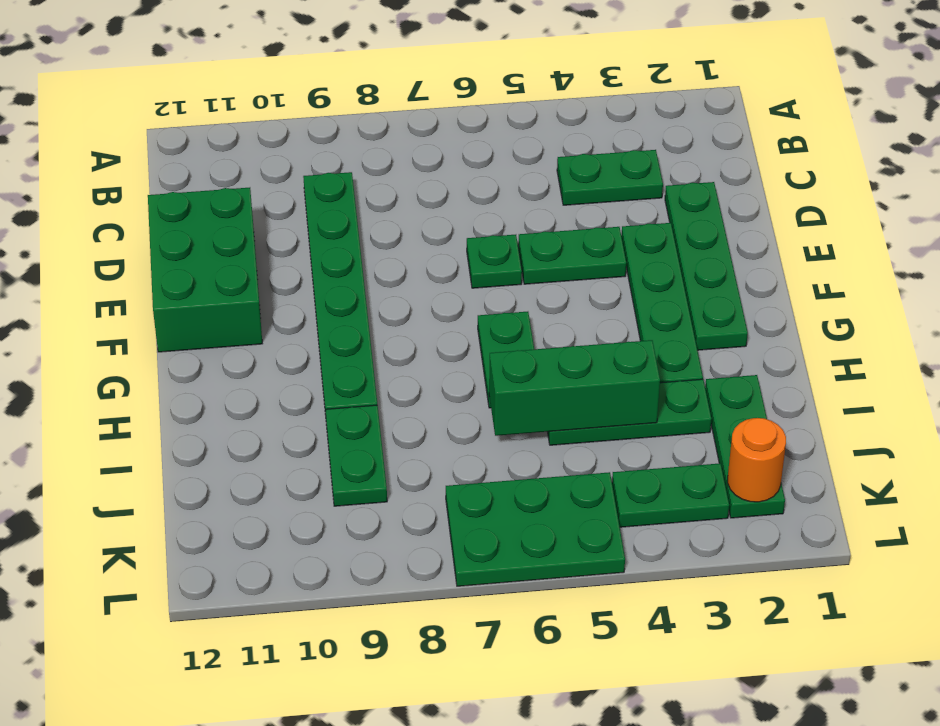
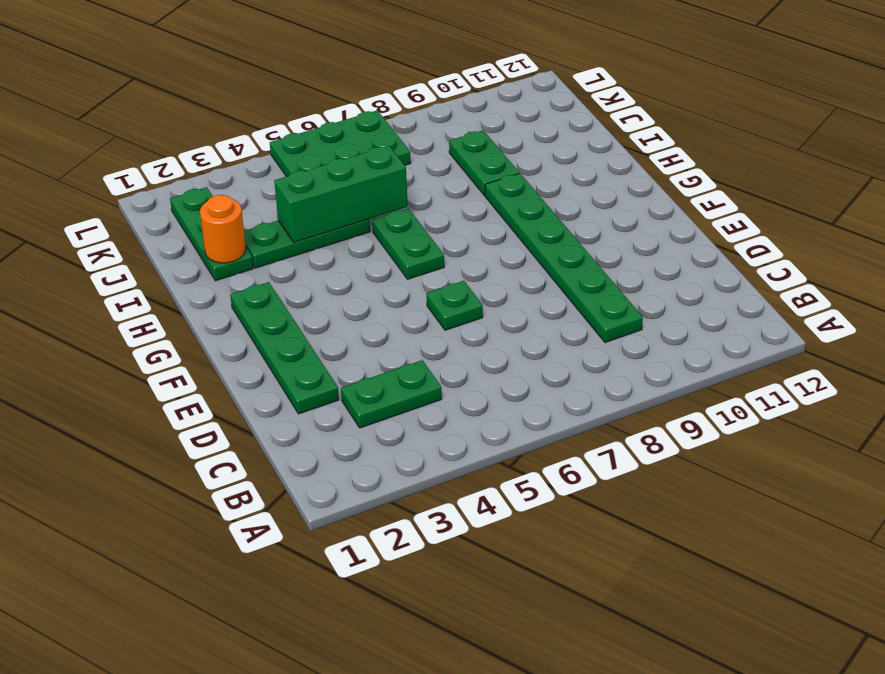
green 2x3 brick [148,188,262,352] -> none
green 1x4 plate [621,223,703,383] -> none
green 1x2 plate [518,227,626,284] -> none
orange 1x1 round brick [728,418,786,502] -> orange 1x1 round brick moved to [200,195,246,263]
green 1x2 plate [612,463,729,527] -> none

